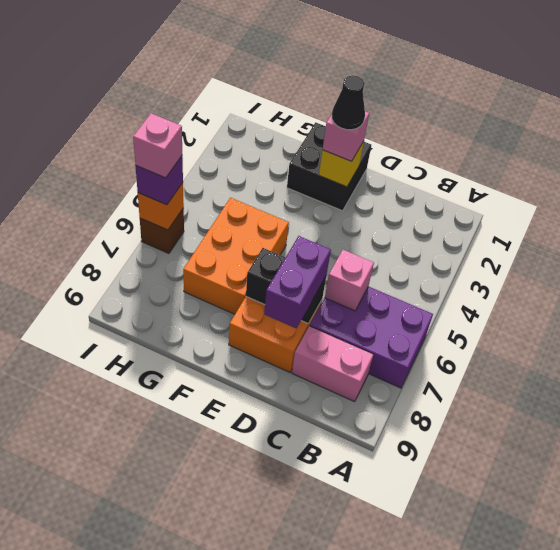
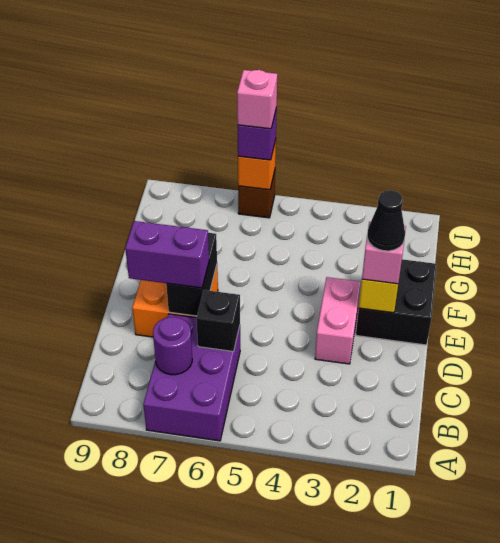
none -> purple 1x1 round brick [153,317,192,375]
pink 1x2 brick [292,326,374,402] -> pink 1x2 brick moved to [315,277,361,364]
pink 1x1 brick [325,250,374,311] -> black 1x1 brick [196,290,240,351]
orange 2x3 brick [183,198,289,314] -> none

